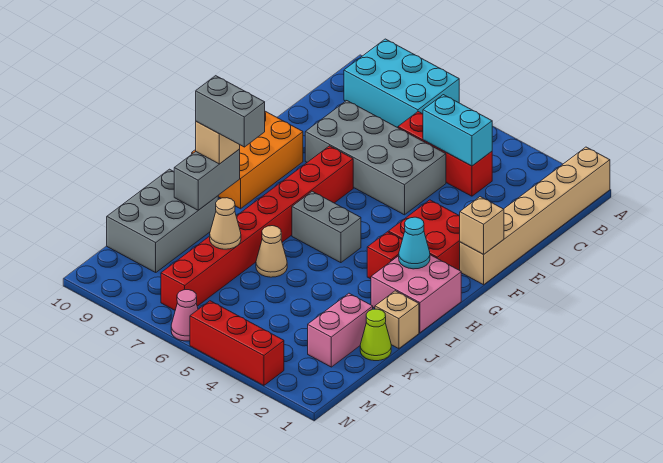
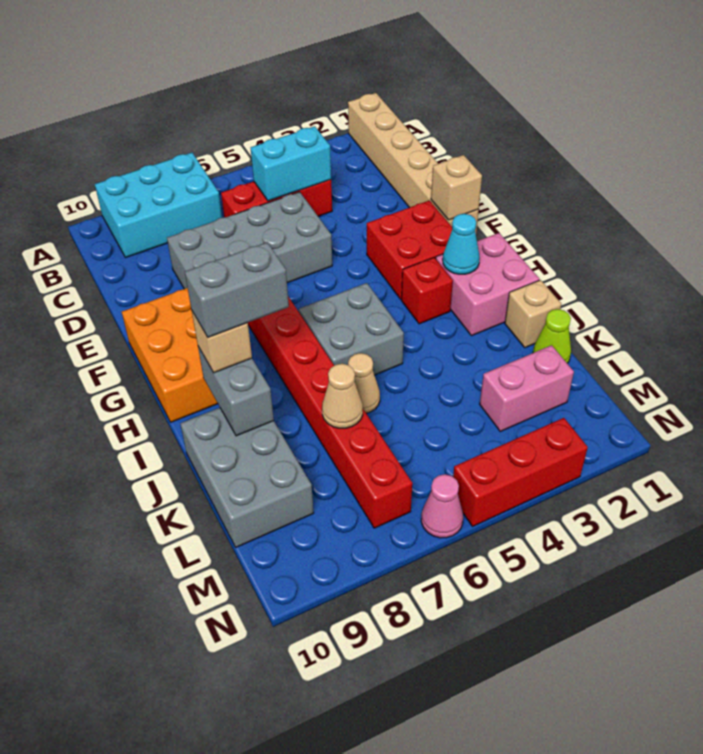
grey 1x2 brick [292,191,361,263] -> grey 2x2 brick [298,283,404,375]
pink 1x2 brick [308,293,373,367] -> pink 1x2 brick turned to [480,345,574,431]

